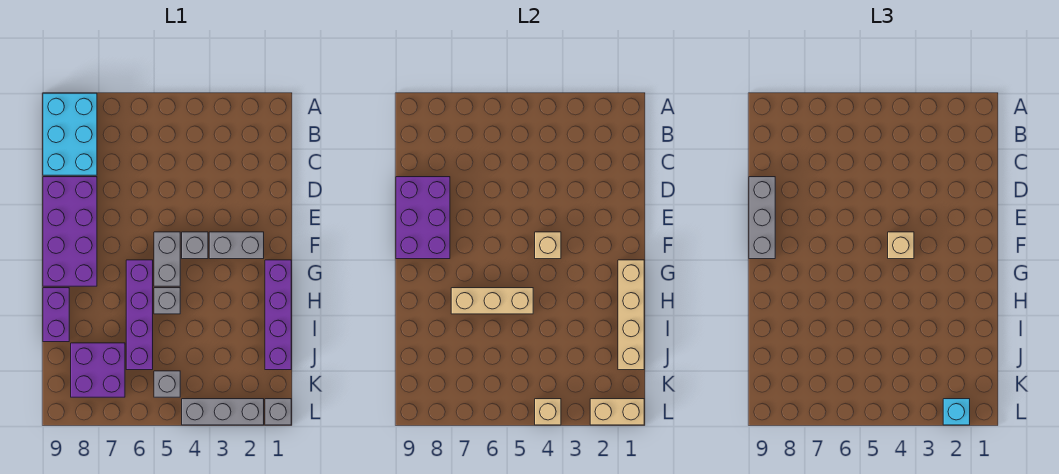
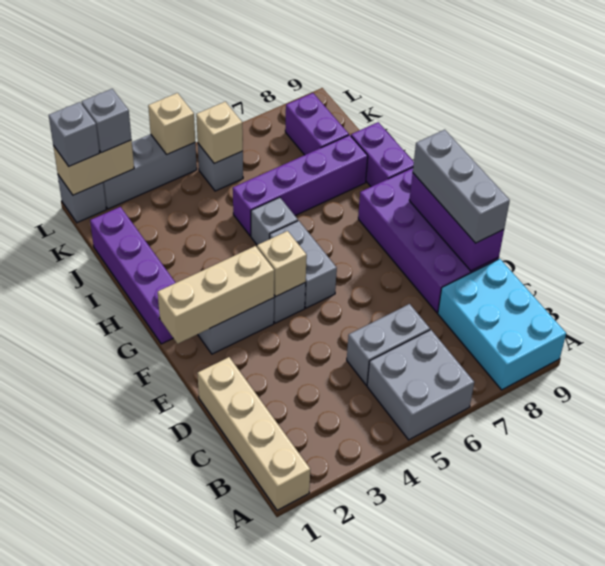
none -> grey 2x2 brick [367,330,474,440]
none -> grey 1x2 brick [347,304,430,385]
purple 2x3 brick [396,177,450,259] -> purple 1x3 brick [409,173,504,271]
tan 1x1 brick [888,232,914,259] -> tan 1x1 brick moved to [196,102,243,164]
tan 1x4 brick [618,260,644,370] -> tan 1x4 brick moved to [197,357,310,510]
purple 1x4 brick [126,260,153,370] -> purple 1x4 brick turned to [233,135,368,236]
tan 1x3 brick [451,288,533,314] -> tan 1x3 brick moved to [158,246,274,344]
purple 2x2 brick [71,343,125,397] -> purple 1x2 brick [285,93,349,155]
none -> grey 1x1 brick [49,102,99,166]
cyan 1x1 brick [943,399,970,425] -> grey 1x1 brick [82,89,131,153]

